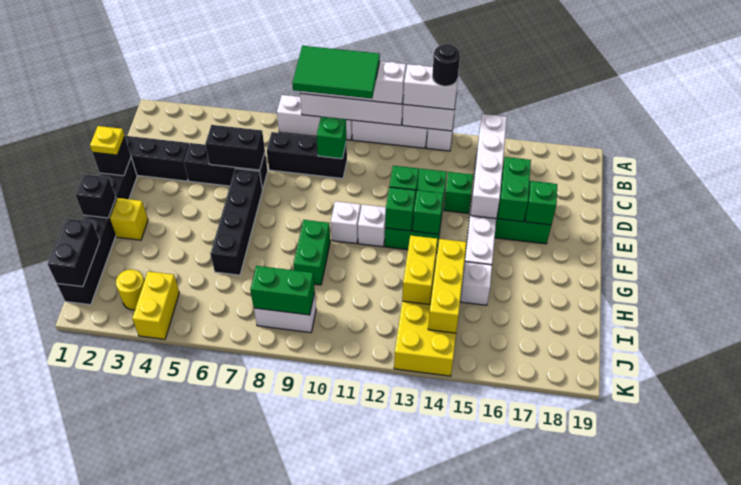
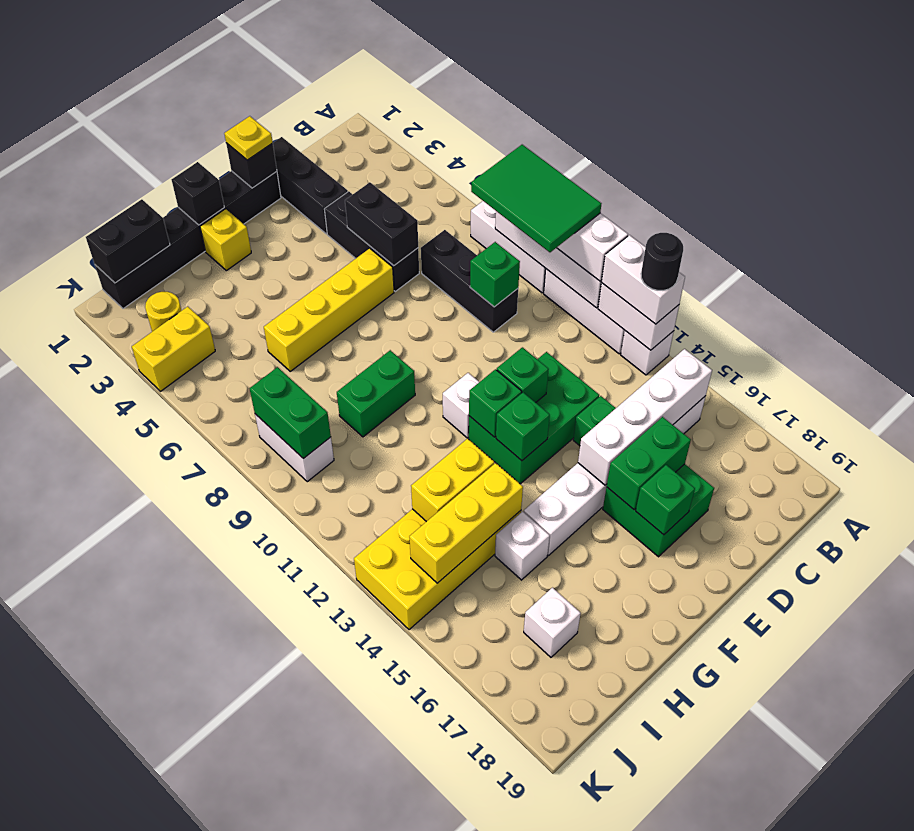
black 1x4 brick [210,169,262,275] -> yellow 1x4 brick [264,248,394,371]
white 1x1 brick [331,201,361,244] -> white 1x1 brick moved to [524,588,581,657]

